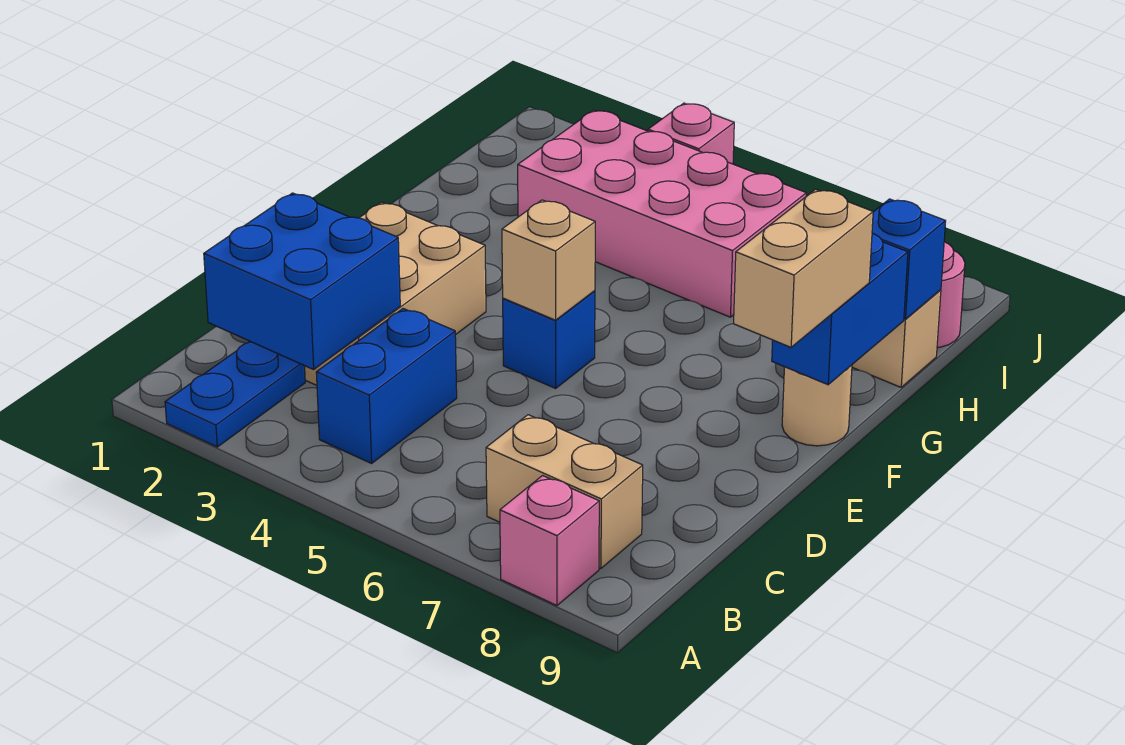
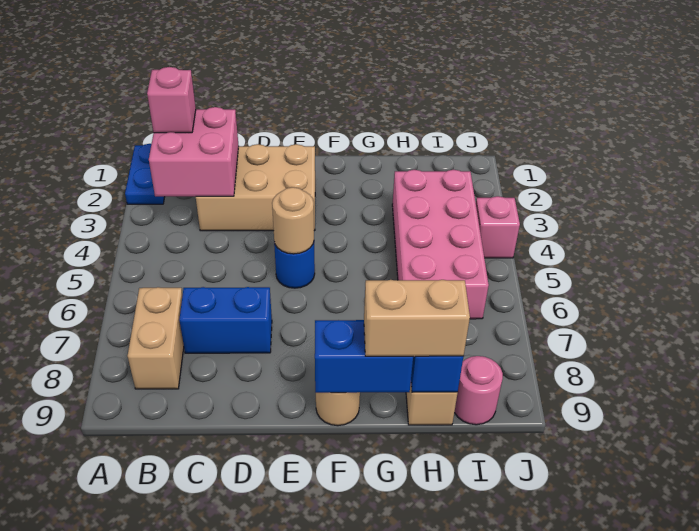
blue 1x2 plate [165,341,305,447] -> blue 1x2 plate turned to [125,144,165,204]
pink 1x1 brick [500,476,599,606] -> pink 1x1 brick moved to [147,67,196,133]
blue 2x2 brick [204,193,400,370] -> pink 2x2 brick [149,107,239,196]
blue 1x2 brick [316,309,457,463] -> blue 1x2 brick moved to [179,287,272,353]
blue 1x1 brick [503,291,595,388] -> blue 1x1 round brick [274,242,315,288]
tan 1x1 brick [502,200,595,320] -> tan 1x1 round brick [272,187,314,254]
tan 1x2 brick [734,189,873,347] -> tan 1x2 brick moved to [364,280,470,356]

